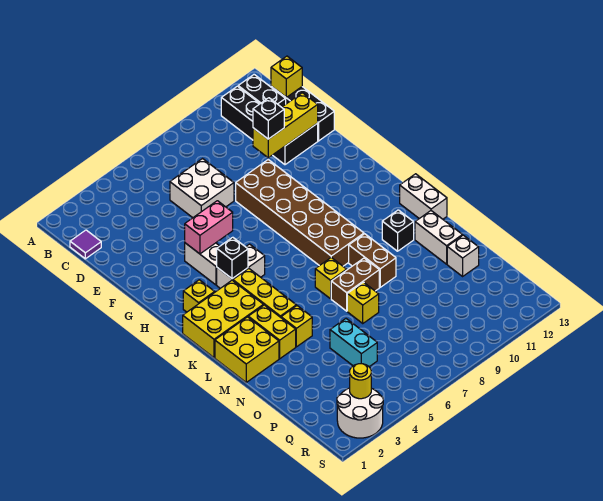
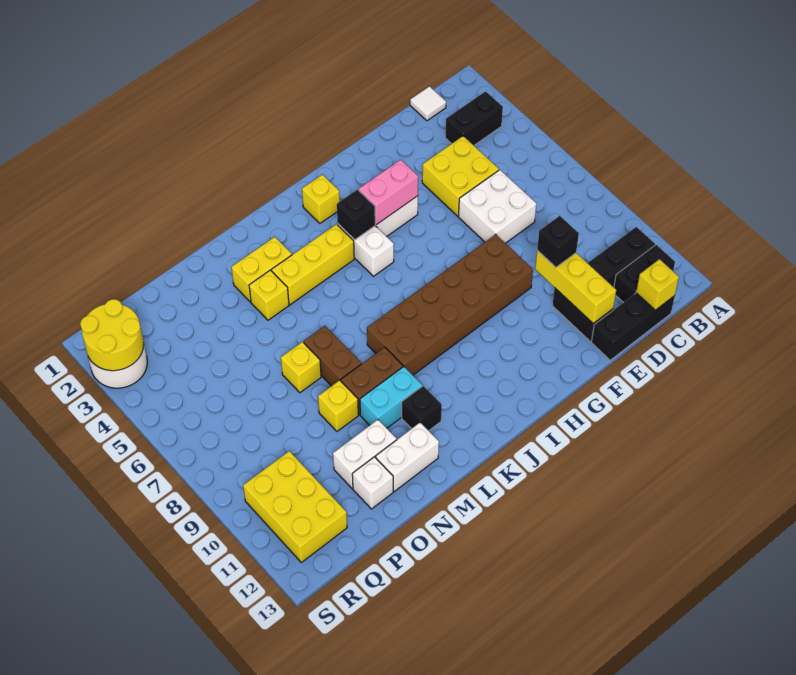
none -> black 1x2 brick [445,91,503,145]
purple 1x1 tile [70,230,101,259] -> white 1x1 tile [410,86,446,121]
pink 1x2 brick [185,201,233,254] -> pink 1x2 brick turned to [359,160,418,225]
yellow 2x3 brick [183,280,263,358] -> yellow 2x3 brick moved to [243,451,347,562]
white 1x2 brick [400,174,447,219] -> white 1x2 brick moved to [333,420,397,489]
yellow 2x2 brick [215,317,279,382] -> yellow 2x2 brick moved to [422,136,499,216]
yellow 1x1 brick [315,258,347,299] -> yellow 1x1 brick moved to [318,380,358,431]
cyan 1x2 brick [330,319,377,367] -> cyan 1x2 brick moved to [360,367,422,428]
yellow 1x1 round brick [350,364,371,399] -> yellow 2x2 round brick [80,299,144,371]

